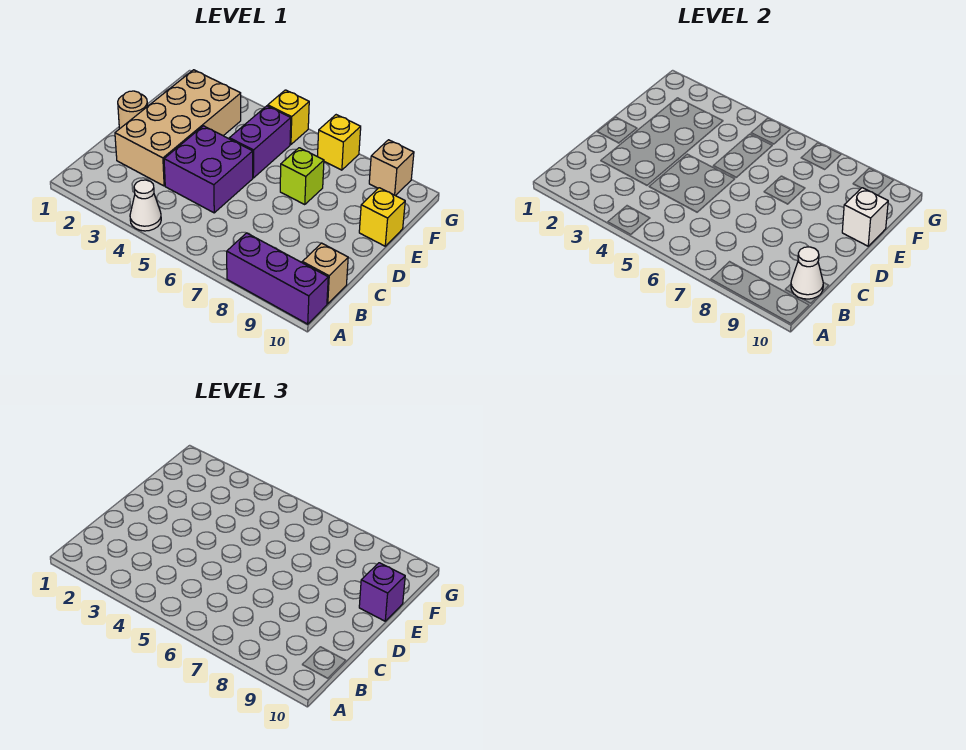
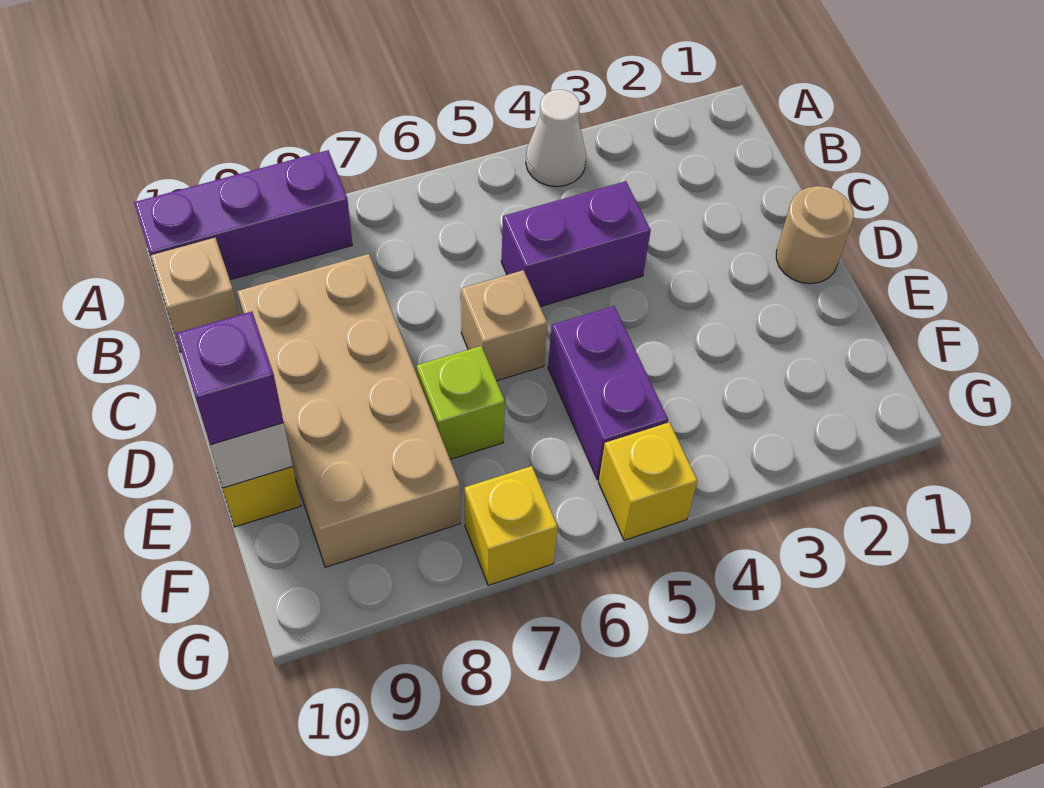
white 1x1 cone [791,247,823,299] -> none
tan 2x4 brick [115,70,241,186] -> tan 2x4 brick moved to [237,254,460,567]
purple 2x2 brick [164,126,253,213] -> purple 1x2 brick [501,181,651,307]
tan 1x1 brick [369,140,414,196] -> tan 1x1 brick moved to [461,270,547,381]

